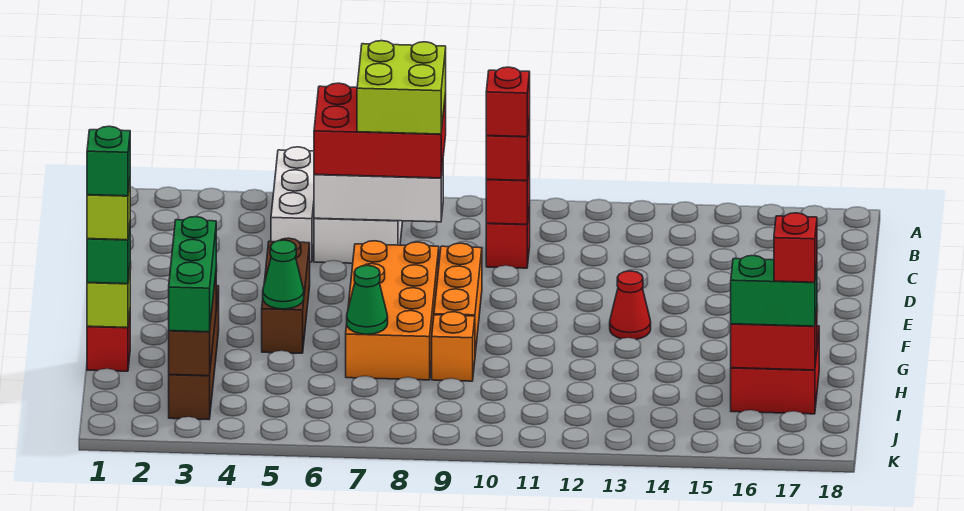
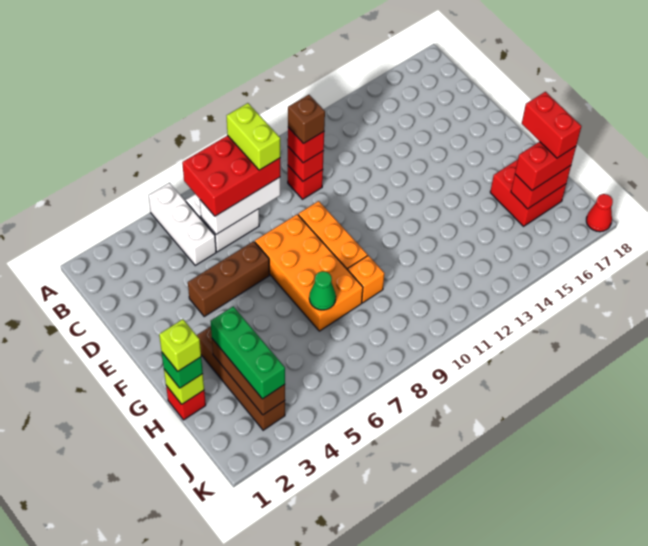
lime 2x2 brick [357,41,446,134] -> lime 1x2 brick [227,103,280,170]
red 1x1 brick [486,67,530,137] -> brown 1x1 brick [288,95,325,144]
brown 1x3 brick [262,238,310,353] -> brown 1x3 brick turned to [188,241,269,316]
red 1x1 cone [610,271,651,339] -> red 1x1 cone moved to [586,194,613,232]
green 1x1 cone [263,240,304,309] -> none
green 1x1 brick [87,126,130,196] -> none
green 1x2 brick [731,256,817,326] -> red 1x2 brick [515,142,576,190]
red 1x1 brick [774,213,817,282] -> red 1x2 brick [522,92,581,158]

